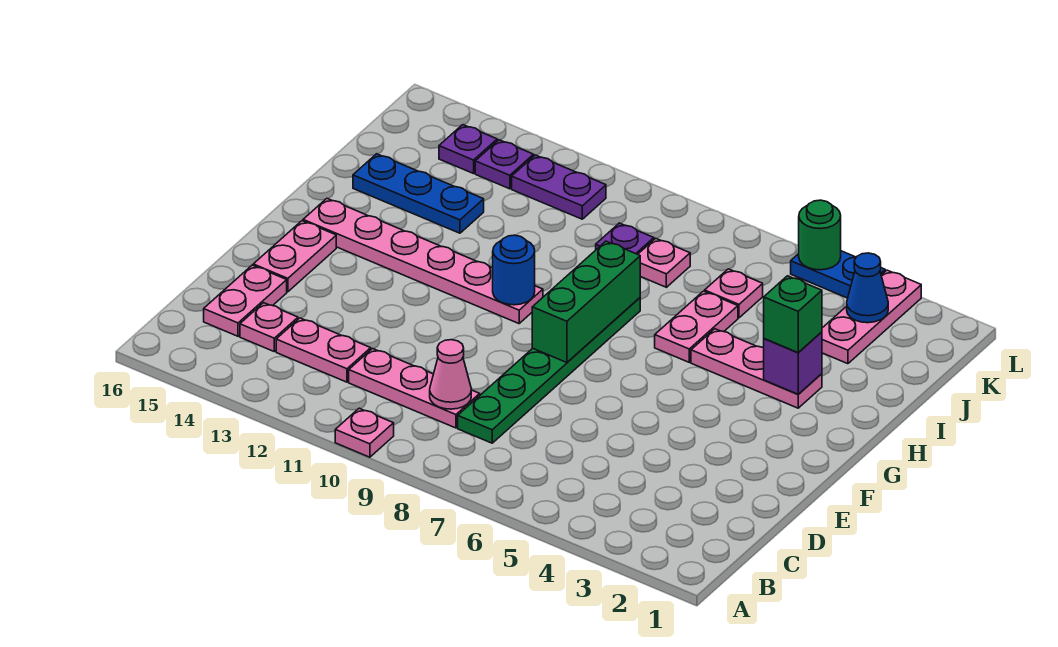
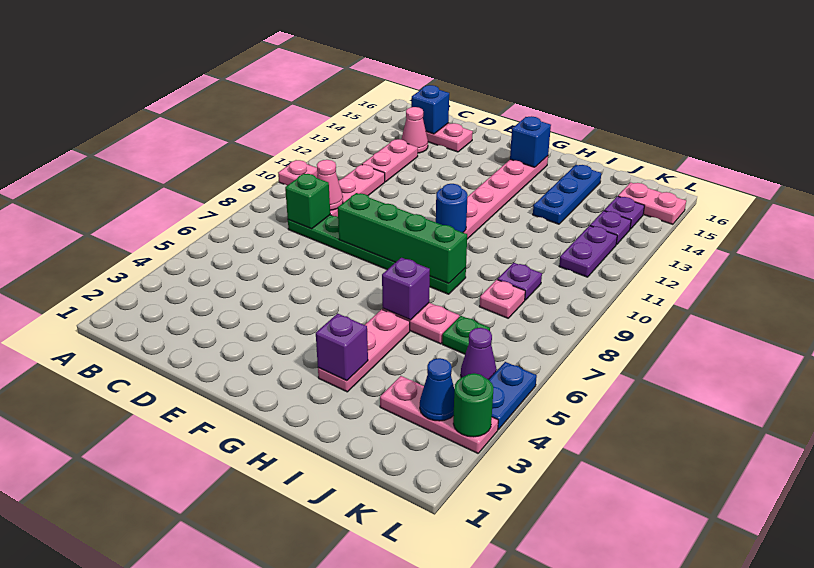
pink 1x1 plate [240,303,298,351] -> pink 1x1 cone [401,107,428,153]
none -> blue 1x1 brick [411,85,449,134]
pink 1x2 plate [253,221,336,292] -> pink 1x2 plate moved to [618,182,686,224]
green 1x3 brick [532,241,640,363] -> green 1x4 brick [338,193,467,284]
none -> blue 1x1 brick [510,116,551,167]
green 1x1 brick [764,276,822,353] -> green 1x1 brick moved to [285,173,330,229]
none -> purple 1x1 brick [382,258,430,320]
pink 1x1 plate [705,269,763,318] -> green 1x1 plate [442,316,490,354]
none -> purple 1x1 cone [461,328,497,380]
green 1x1 round brick [799,200,841,270] -> green 1x1 round brick moved to [453,373,494,437]

